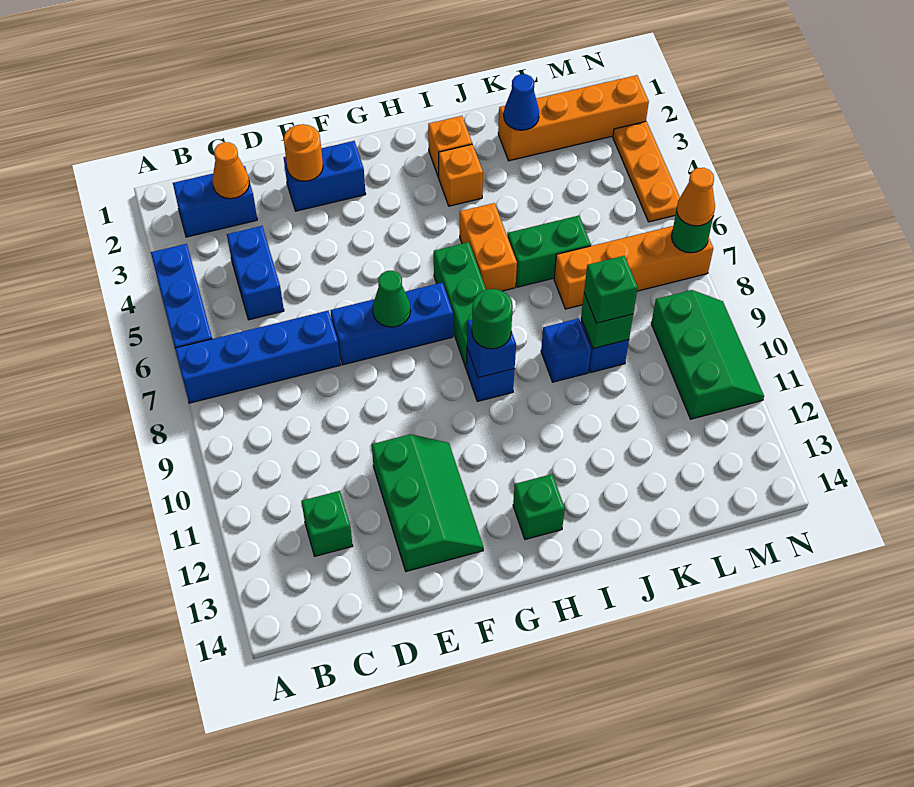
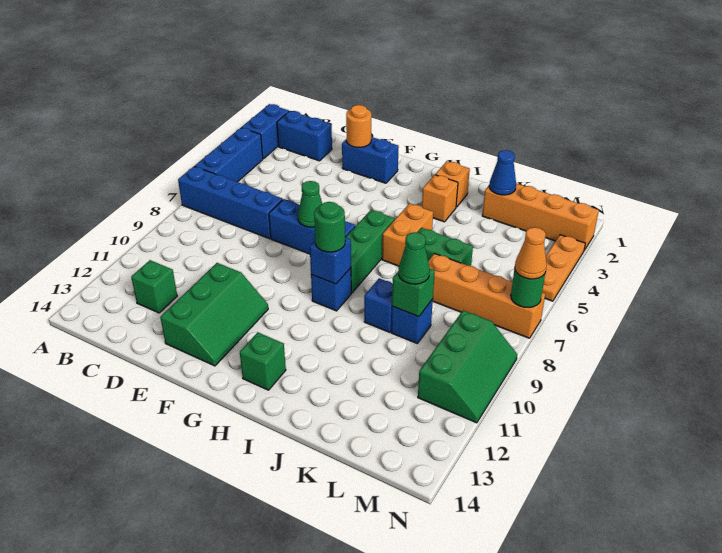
orange 1x1 cone [213,142,249,199] -> none
blue 1x2 brick [227,226,284,320] -> blue 1x2 brick moved to [241,104,289,159]
green 1x1 brick [584,256,638,323] -> green 1x1 cone [399,232,430,284]

